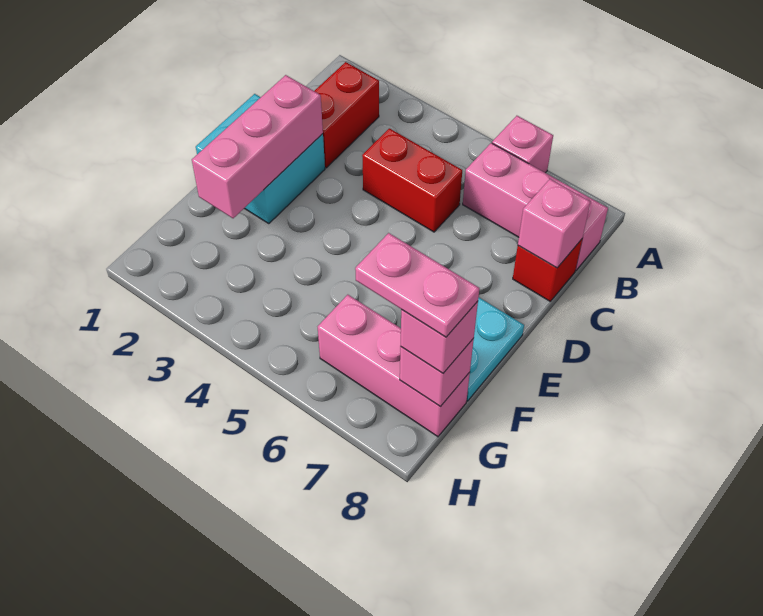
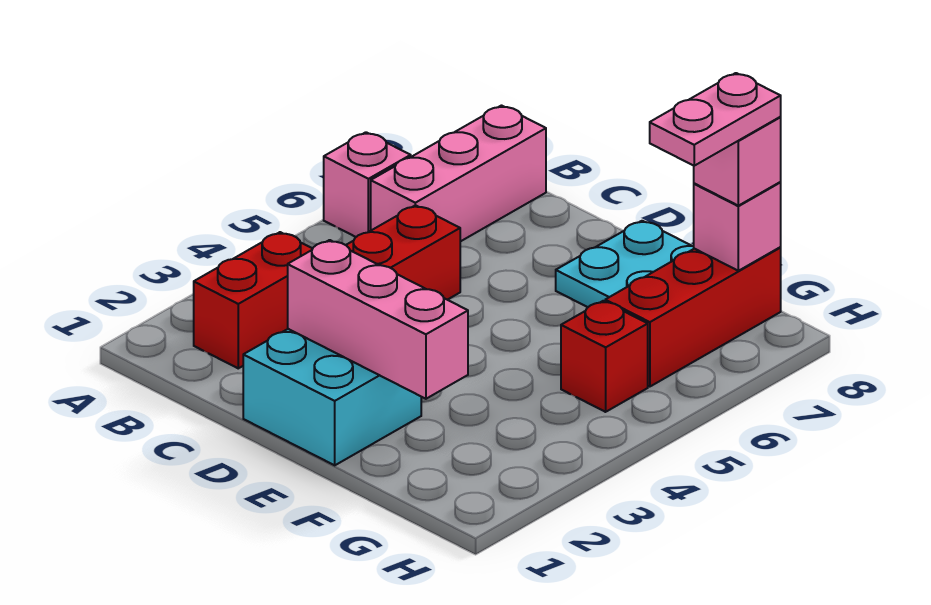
red 1x2 brick [315,62,379,168] -> red 1x2 brick turned to [194,232,313,368]
red 1x1 brick [513,239,582,301] -> red 1x1 brick moved to [561,301,648,412]
pink 1x1 brick [518,179,591,268] -> none
pink 1x3 brick [318,295,470,437] -> red 1x3 brick [605,248,781,387]

